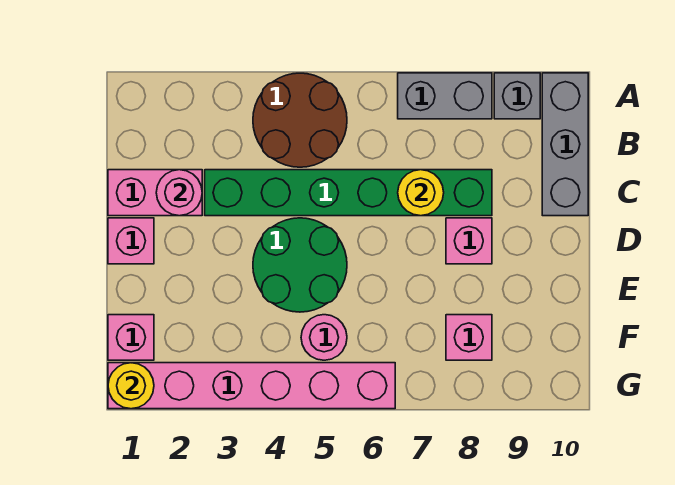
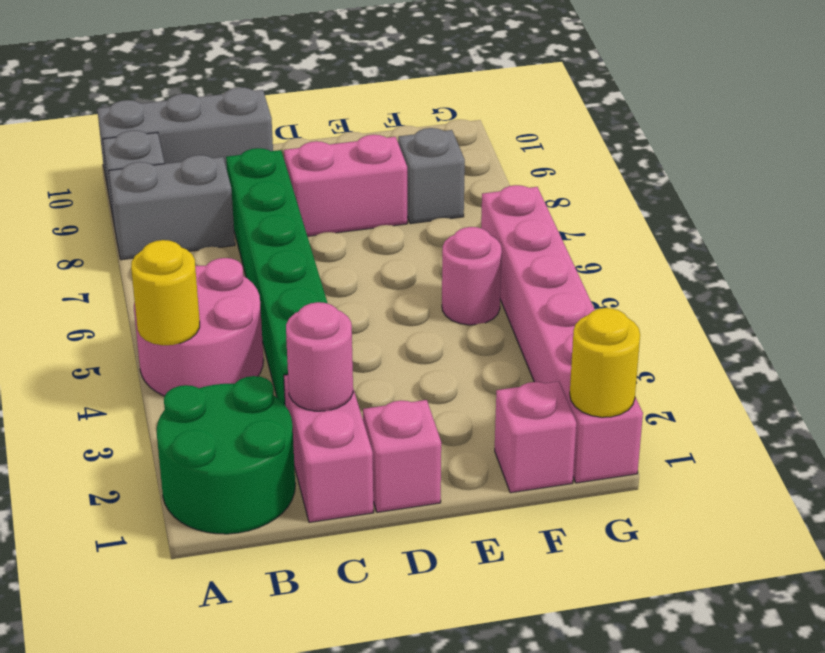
brown 2x2 round brick [253,73,347,167] -> pink 2x2 round brick [134,258,264,396]
grey 1x2 brick [398,73,492,119] -> grey 1x2 brick turned to [108,155,235,260]
yellow 1x1 round brick [398,170,444,216] -> yellow 1x1 round brick moved to [131,240,200,345]
green 2x2 round brick [253,218,347,312] -> green 2x2 round brick moved to [157,376,295,534]
pink 1x1 brick [446,218,492,264] -> pink 1x2 brick [284,135,407,236]
pink 1x1 brick [446,315,492,360] -> grey 1x1 brick [398,128,465,224]

